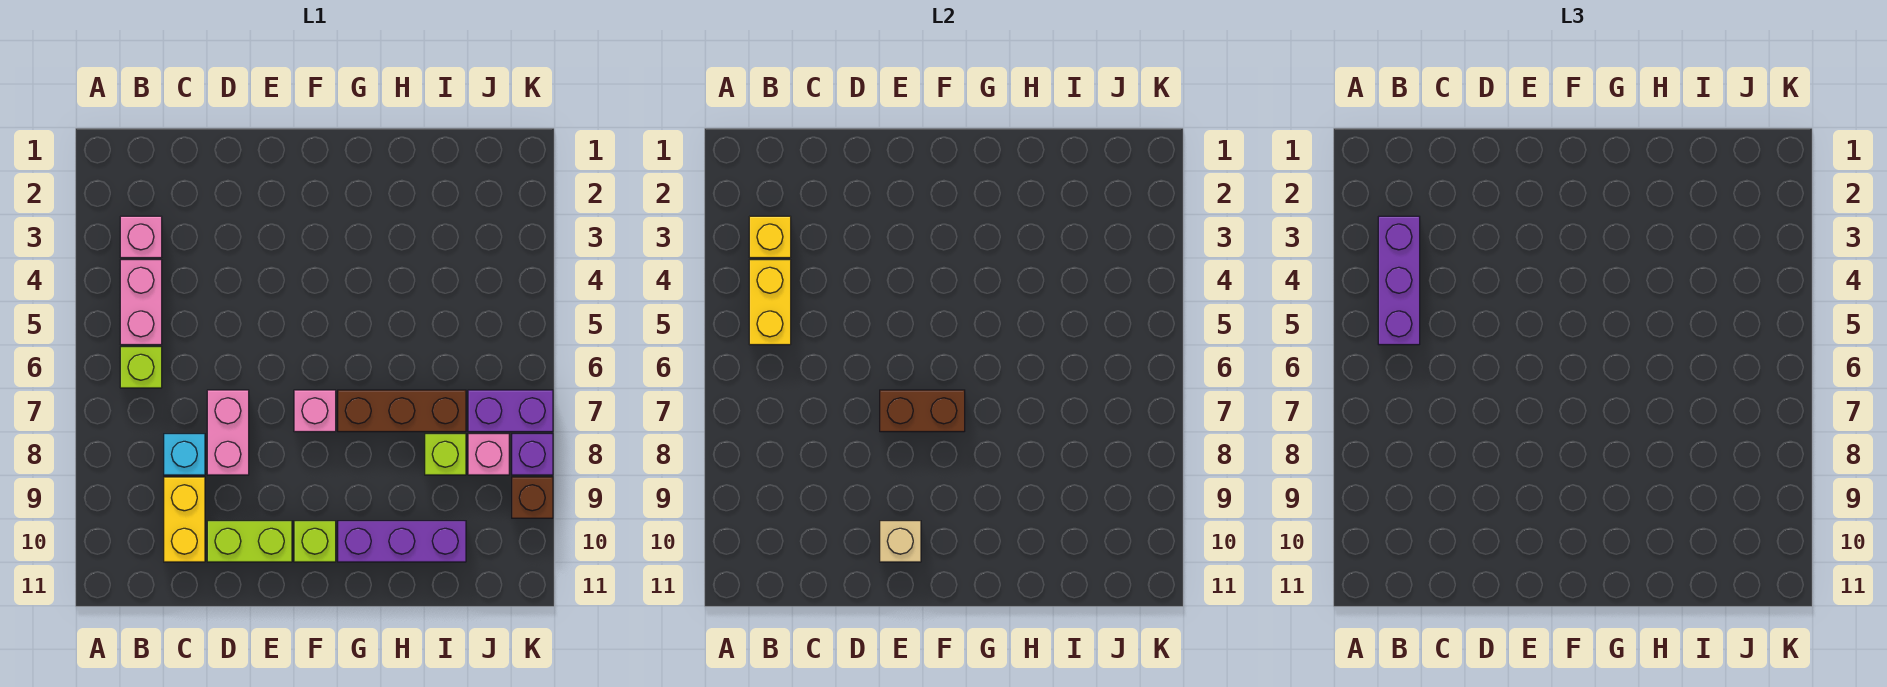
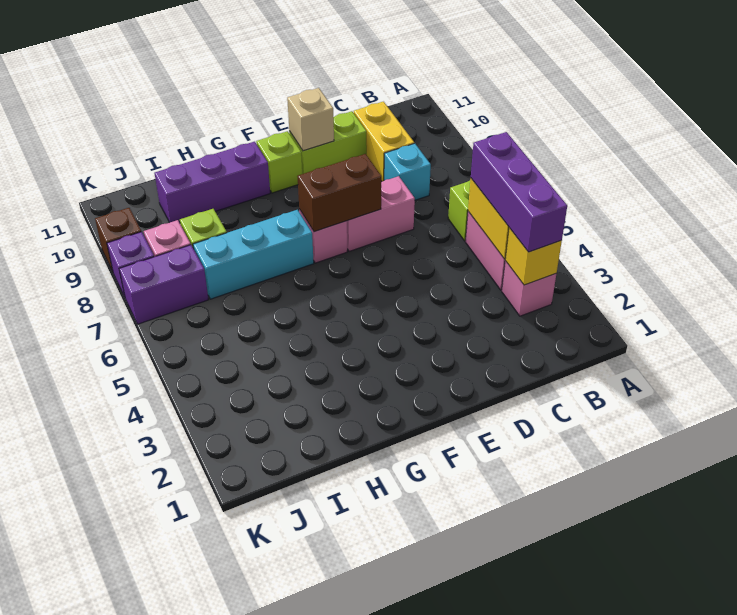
pink 1x2 brick [207,390,249,475] -> pink 1x2 brick turned to [347,176,415,251]
brown 1x3 brick [338,390,466,432] -> cyan 1x3 brick [193,210,314,299]

